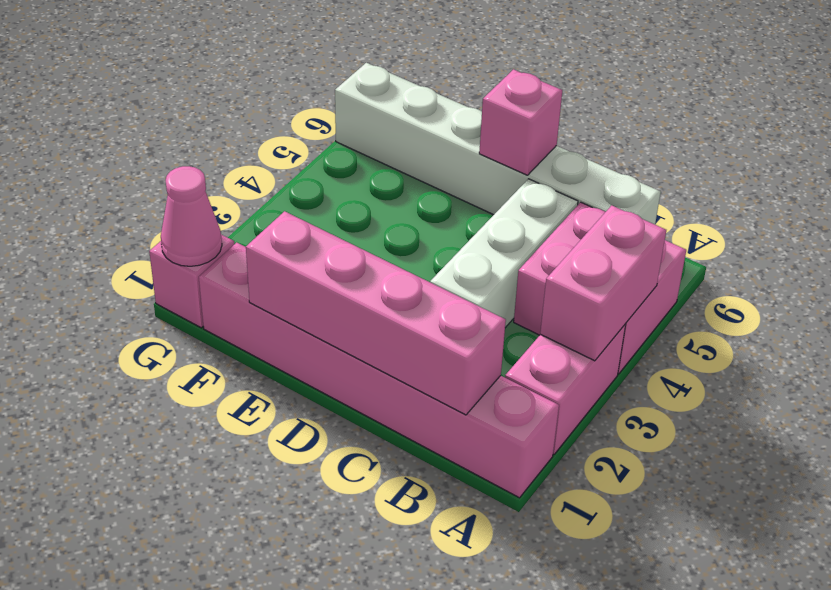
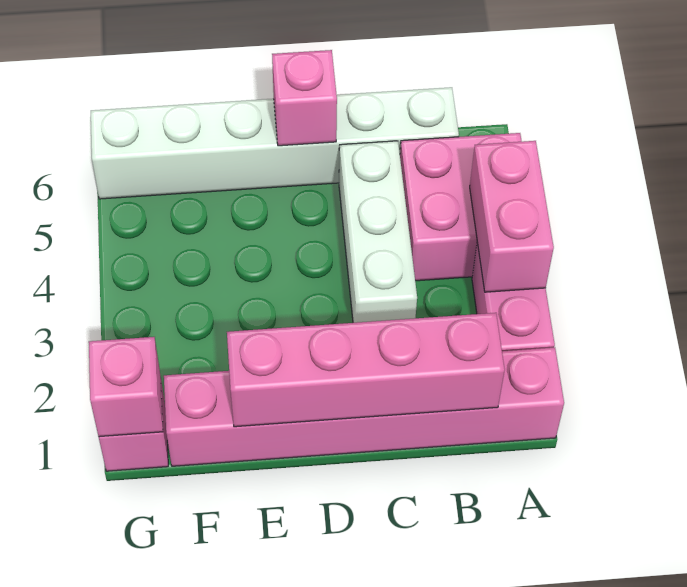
pink 1x1 cone [161,166,222,266] -> pink 1x1 brick [89,337,163,437]

